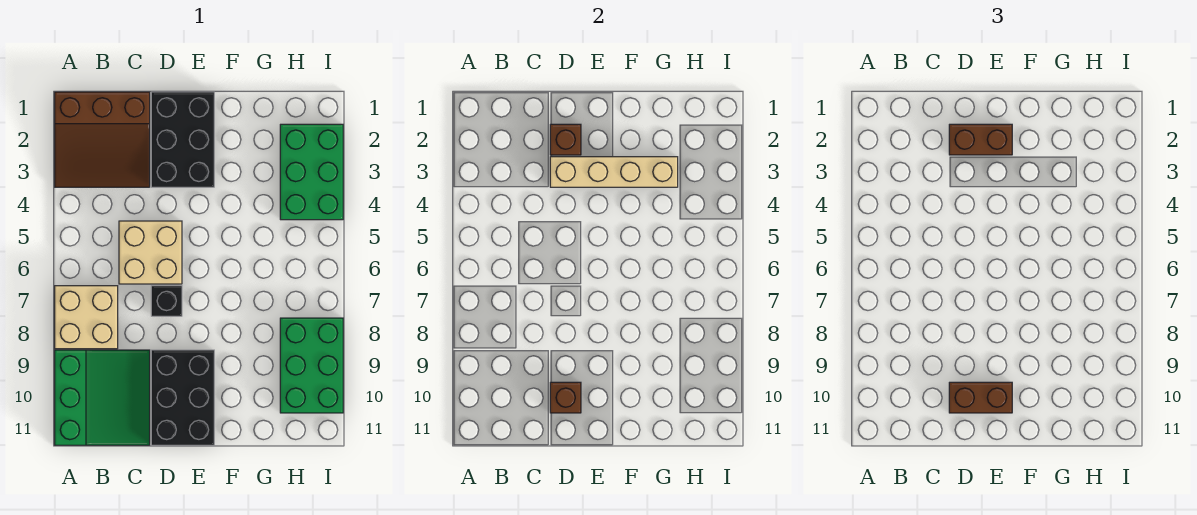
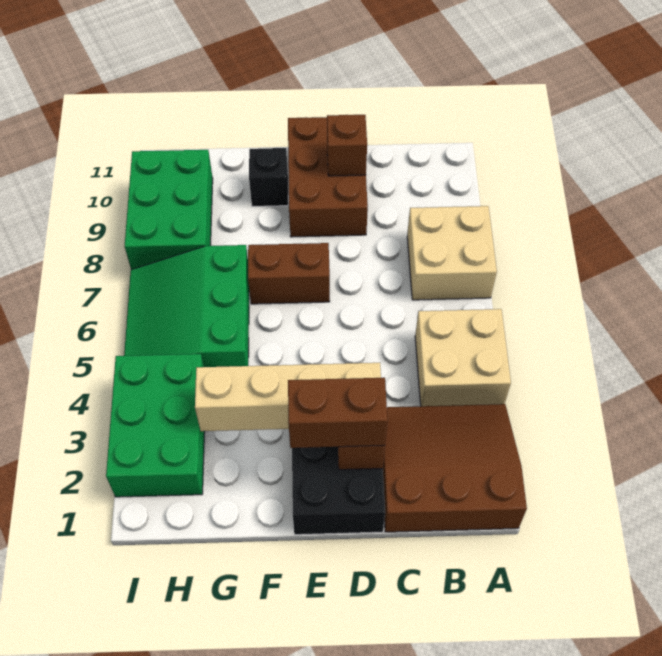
green 3x3 slope [55,350,150,445] -> green 3x3 slope moved to [124,245,249,367]
tan 2x2 brick [119,221,182,284] -> tan 2x2 brick moved to [415,309,511,406]
black 1x1 brick [151,286,182,316] -> black 1x1 brick moved to [249,148,288,206]
black 2x3 brick [151,350,214,445] -> brown 2x3 brick [288,117,368,237]
brown 1x2 brick [949,382,1012,413] -> brown 1x2 brick moved to [248,243,330,304]

